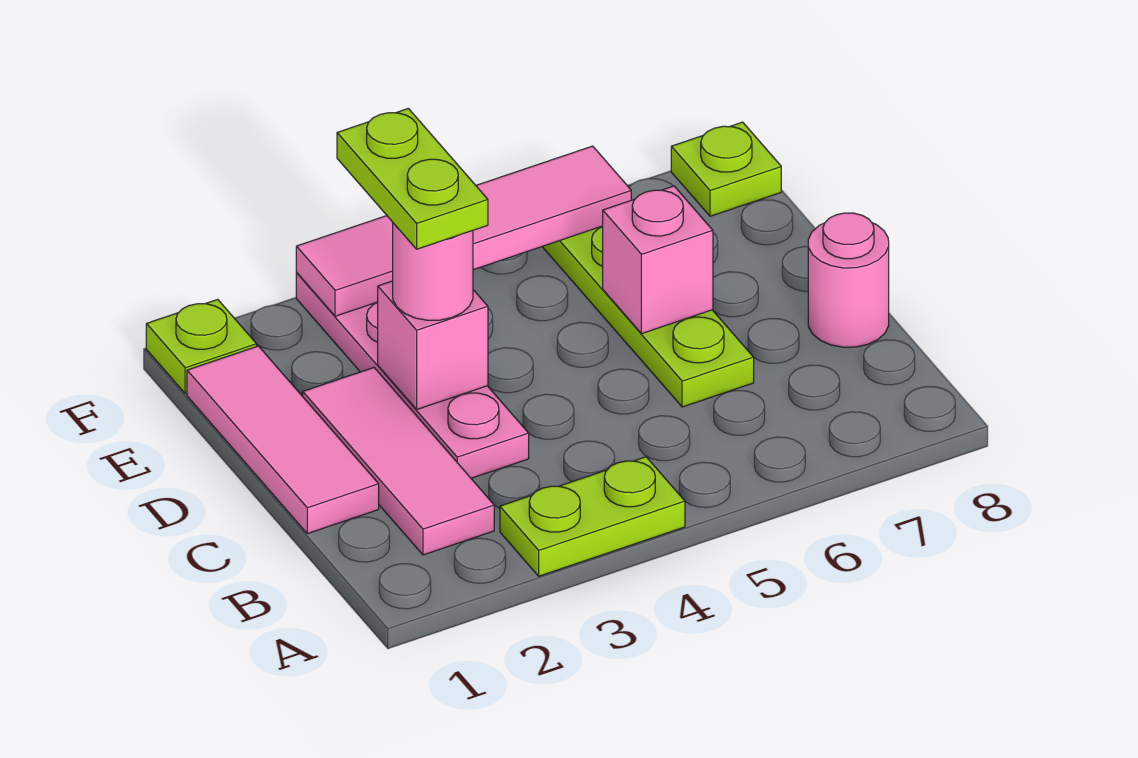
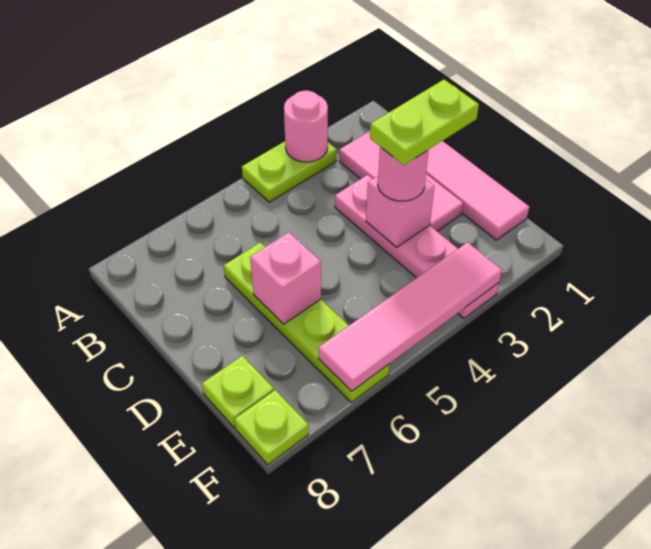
pink 1x1 round brick [808,213,889,347] -> pink 1x1 round brick moved to [284,91,328,162]
lime 1x2 plate [337,108,488,249] -> lime 1x2 plate turned to [370,80,479,165]
lime 1x1 plate [146,299,257,394] -> lime 1x1 plate moved to [202,356,274,428]

